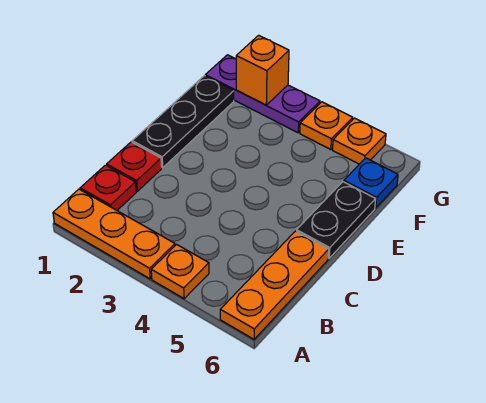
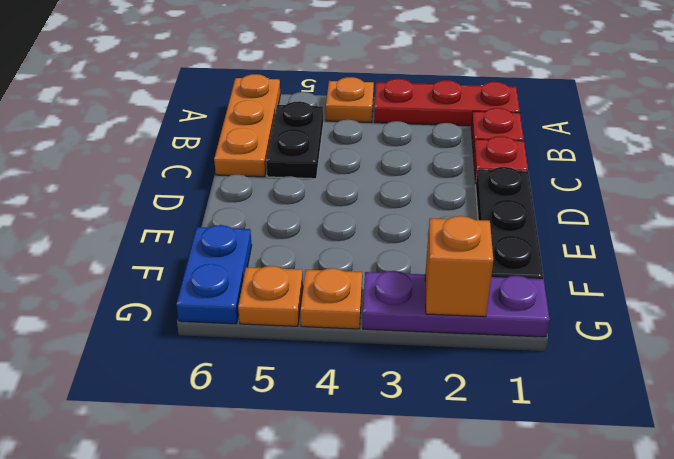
orange 1x3 plate [53,189,175,279] -> red 1x3 plate [374,79,520,126]
black 1x2 plate [297,182,376,258] -> black 1x2 plate moved to [266,101,324,179]
blue 1x1 plate [344,158,398,208] -> blue 1x2 plate [176,225,252,324]

